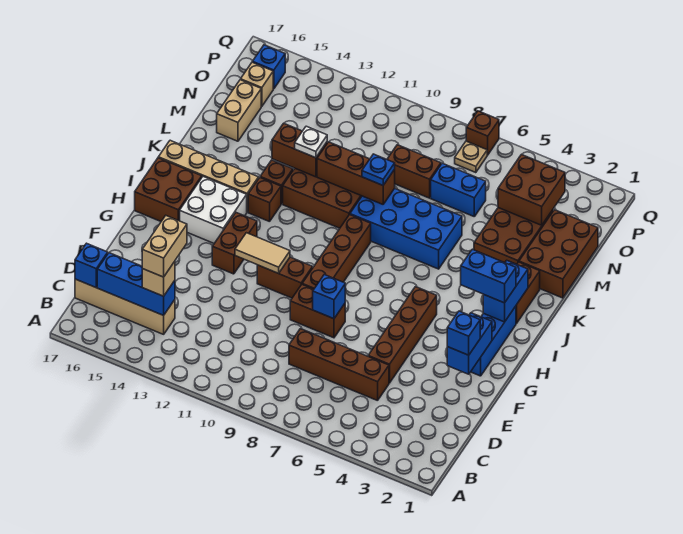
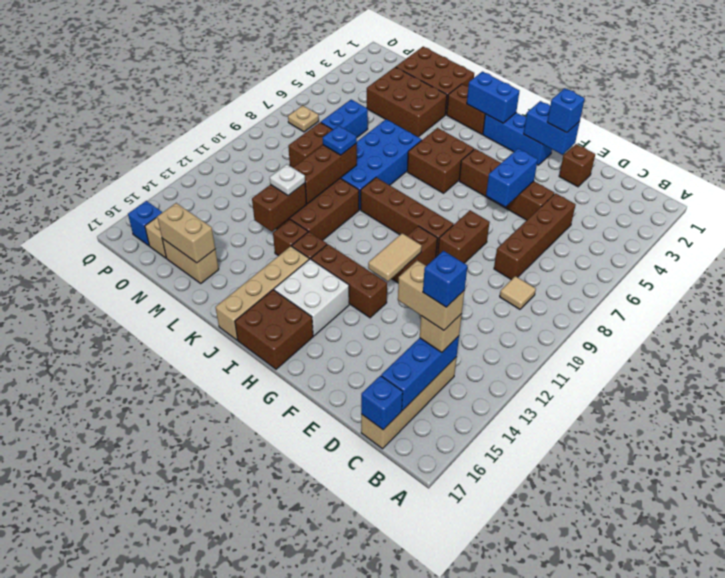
none -> tan 1x1 tile [500,276,536,309]
blue 1x1 brick [313,275,345,319] -> blue 1x1 brick moved to [423,251,468,307]
brown 1x2 brick [212,213,257,274] -> brown 1x3 brick [311,244,387,318]
blue 1x2 brick [461,249,516,303] -> blue 1x2 brick moved to [486,149,538,207]
none -> tan 1x2 brick [157,203,215,263]
brown 2x2 brick [498,154,565,225] -> brown 2x2 brick moved to [407,128,474,193]
brown 1x1 brick [466,111,499,155] -> brown 1x1 brick moved to [559,144,595,187]

